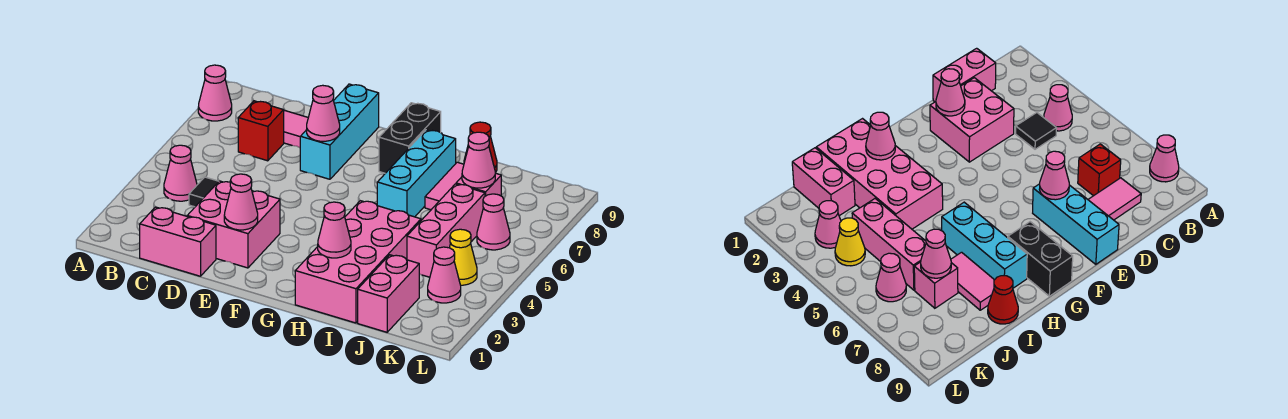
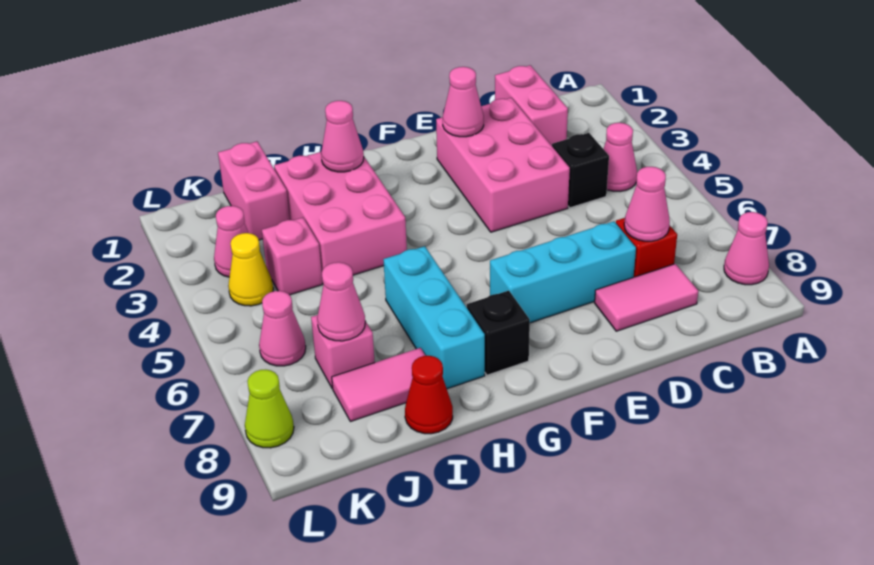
pink 1x2 brick [140,207,216,276] -> pink 1x2 brick turned to [495,65,568,146]
black 1x1 tile [189,177,219,207] -> black 1x1 brick [552,133,609,208]
pink 2x2 brick [187,181,280,268] -> pink 2x3 brick [436,98,570,232]
cyan 1x3 brick [300,84,379,179] -> cyan 1x3 brick turned to [490,221,636,323]
pink 1x1 cone [307,85,340,141] -> pink 1x1 cone moved to [624,167,670,241]
black 1x2 brick [379,103,441,173] -> black 1x1 brick [467,291,530,375]
pink 2x4 brick [295,201,421,323] -> pink 2x3 brick [274,152,407,275]
pink 1x2 tile [425,162,464,210] -> pink 1x2 tile turned to [332,348,426,422]
pink 1x3 brick [407,184,485,277] -> pink 1x1 brick [262,218,323,295]
none -> lime 1x1 cone [245,369,294,448]

